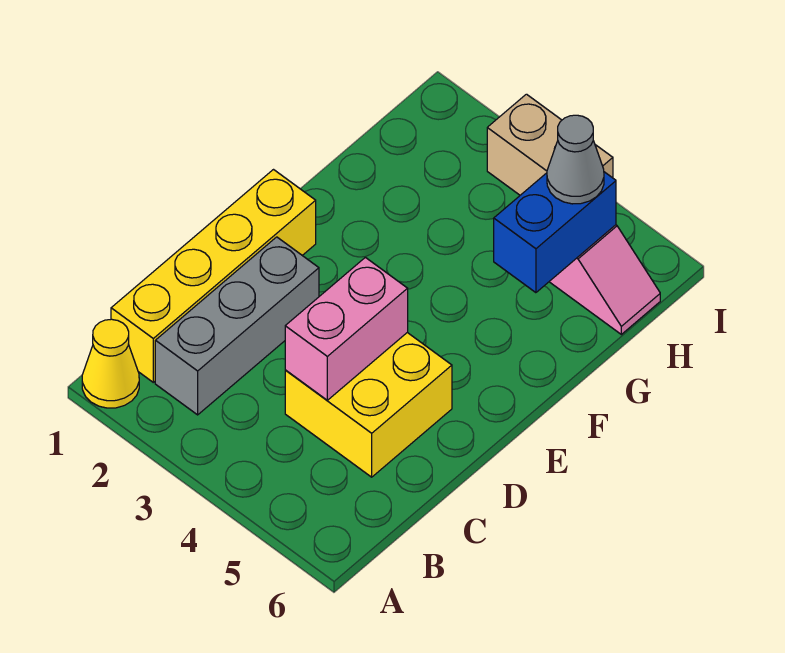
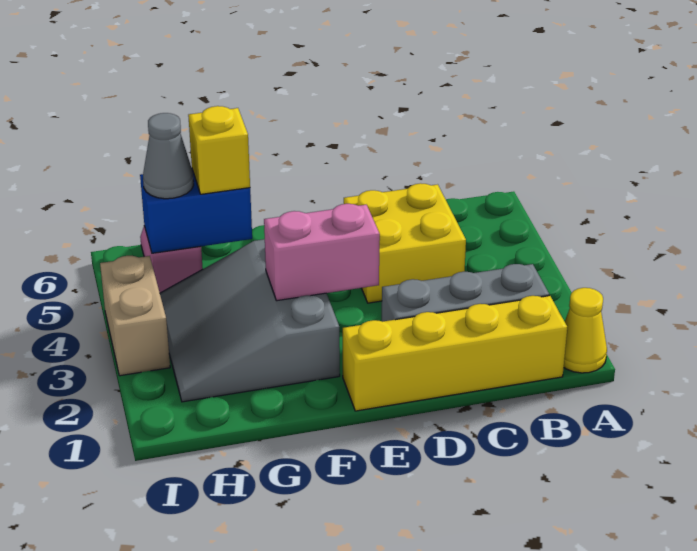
pink 1x2 brick [285,257,408,400] -> pink 1x2 brick moved to [264,204,380,301]
none -> grey 3x3 slope [160,239,340,402]
none -> yellow 1x1 brick [188,106,250,194]

